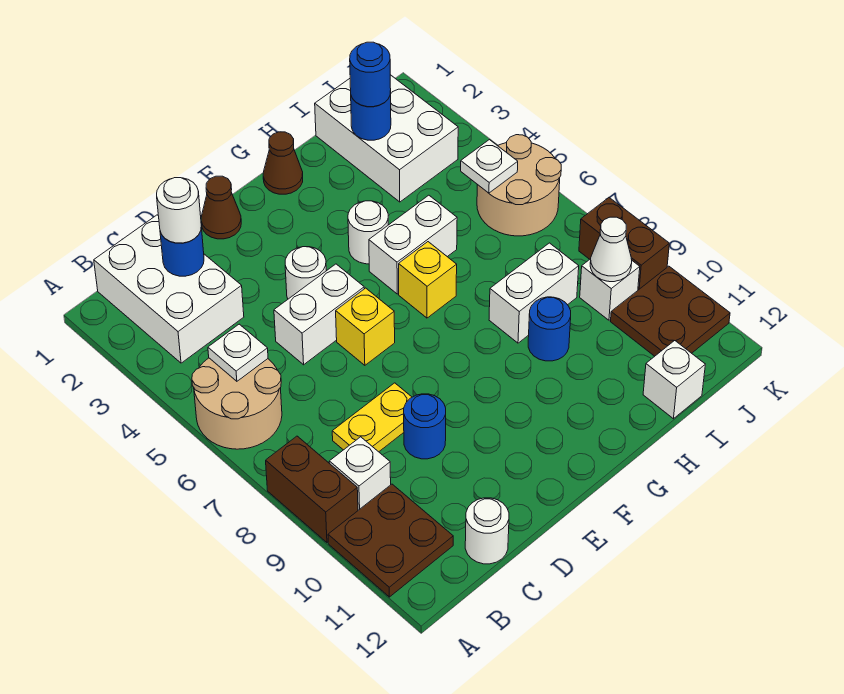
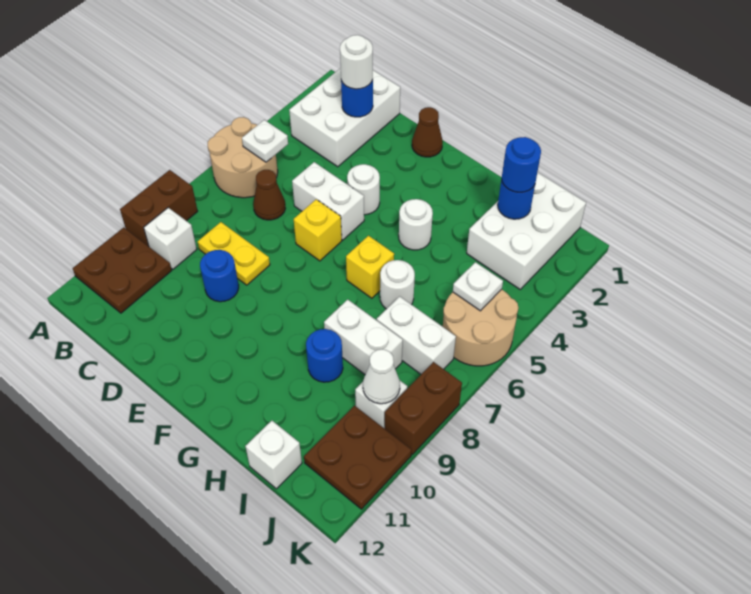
white 1x1 round brick [465,498,509,564] -> white 1x1 round brick moved to [380,260,415,309]
brown 1x1 cone [263,132,303,194] -> brown 1x1 cone moved to [253,170,285,220]
white 1x2 brick [369,195,457,294] -> white 1x2 brick moved to [377,296,456,374]

